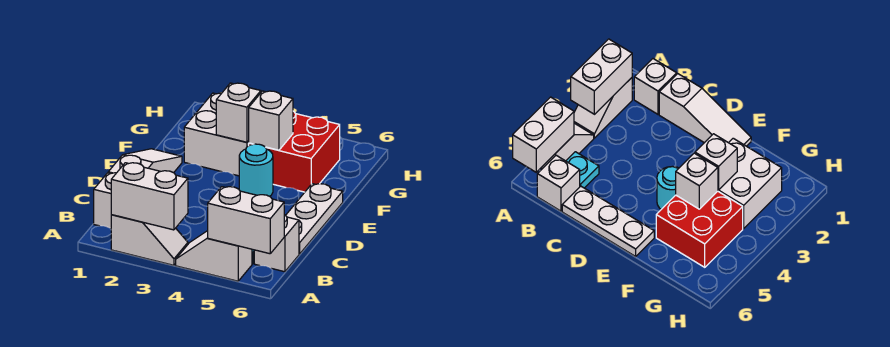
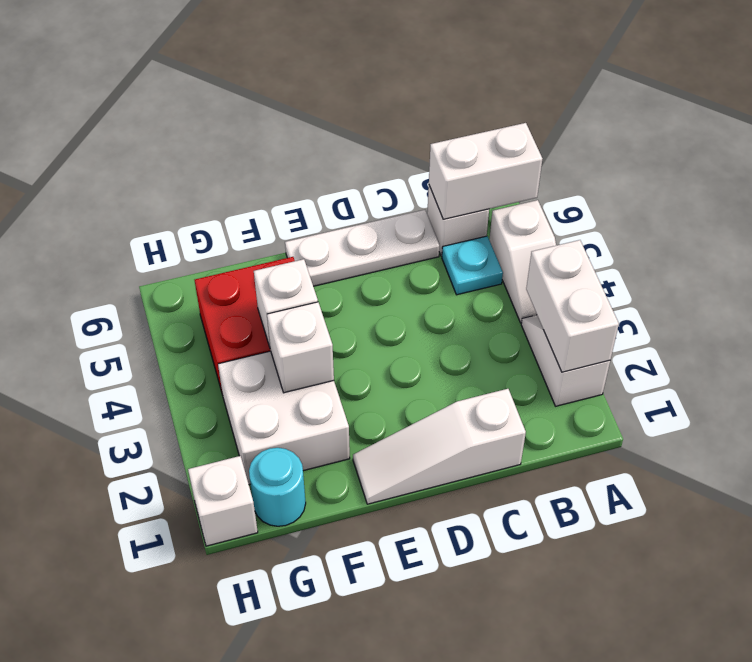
white 1x2 brick [208,187,284,254] -> white 1x2 brick turned to [429,123,542,219]
white 1x1 brick [94,173,116,229] -> white 1x1 brick moved to [188,456,258,546]
cyan 1x1 round brick [239,144,273,196] -> cyan 1x1 round brick moved to [249,448,306,526]

